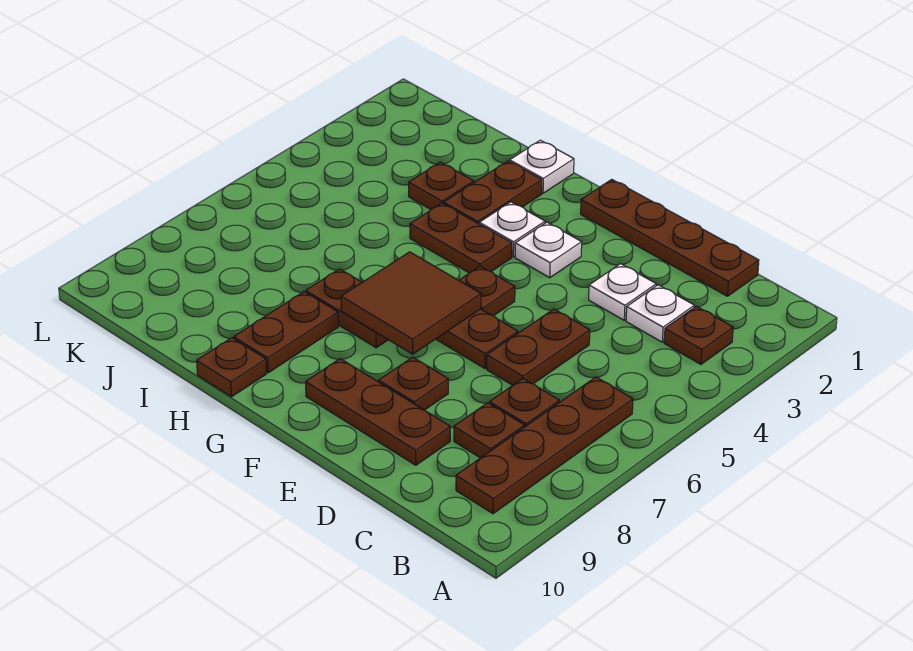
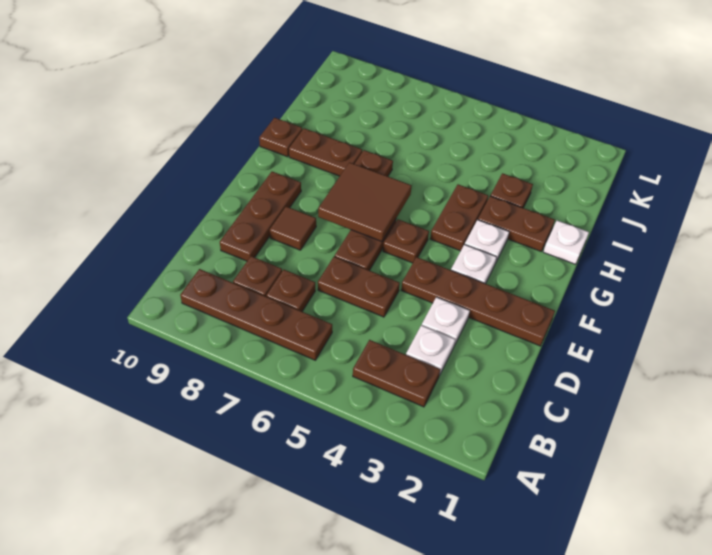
brown 1x1 plate [664,306,733,364] -> brown 1x2 plate [353,340,440,407]
brown 1x4 plate [581,179,759,296] -> brown 1x4 plate turned to [401,257,555,346]
brown 1x1 plate [379,357,448,410] -> brown 1x1 tile [270,206,316,250]

